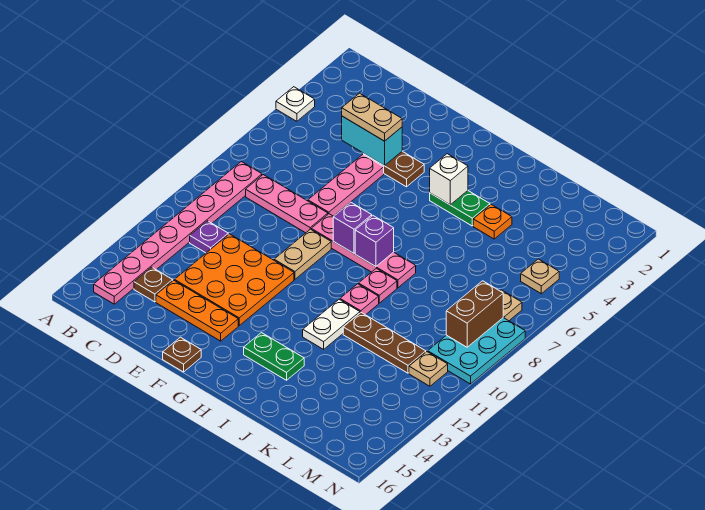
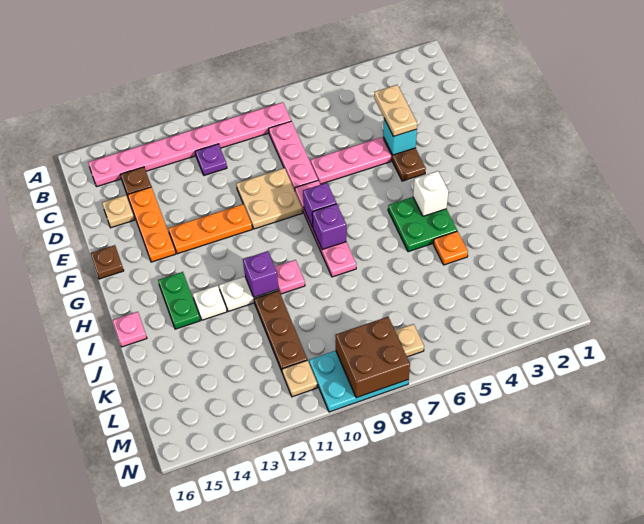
white 1x1 plate [276,87,315,121] -> white 1x1 plate moved to [193,286,227,320]
cyan 1x2 brick [342,116,402,166] -> cyan 1x1 brick [383,119,417,155]
orange 3x3 plate [175,234,294,325] -> orange 1x3 plate [168,204,252,254]
tan 1x2 plate [274,229,331,279] -> tan 2x2 plate [236,168,303,229]
green 1x2 plate [430,191,490,226] -> green 2x2 plate [388,197,457,252]
pink 1x1 plate [359,268,397,303] -> pink 1x1 plate moved to [112,312,147,347]
none -> purple 1x1 brick [243,251,278,297]
tan 1x1 plate [521,259,559,294] -> tan 1x1 plate moved to [102,195,135,228]
brown 1x2 brick [446,281,503,347] -> brown 2x2 brick [335,317,410,398]

